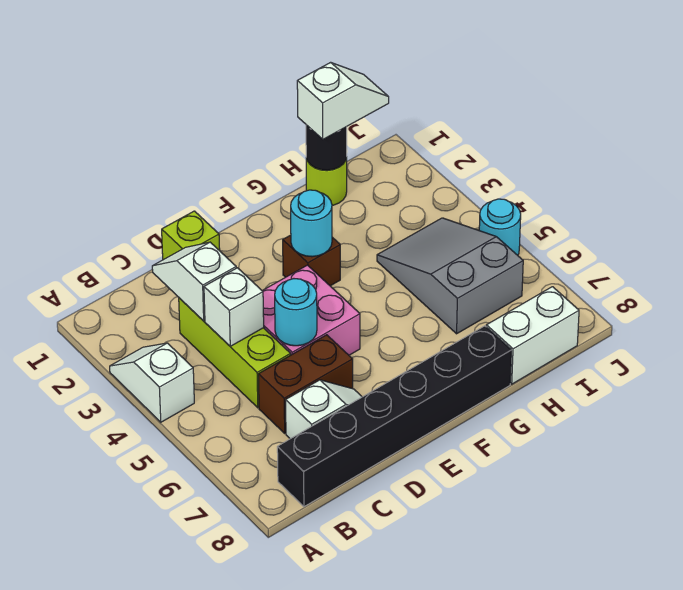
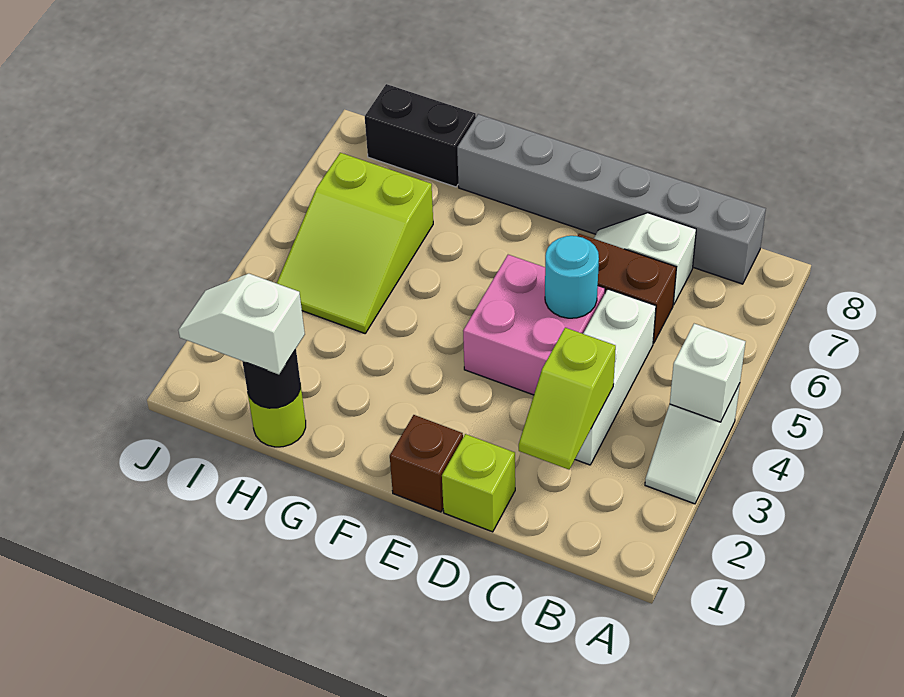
black 1x6 brick [277,326,511,507] -> grey 1x6 brick [457,114,766,284]
white 1x2 slope [152,242,236,321] -> lime 1x2 slope [519,328,616,469]
lime 1x3 brick [179,298,291,408] -> white 1x3 brick [575,289,656,465]
white 1x1 brick [204,268,264,346] -> white 1x1 brick moved to [670,324,746,422]
brown 1x1 brick [283,235,340,286] -> brown 1x1 brick moved to [390,415,463,512]
cyan 1x1 round brick [291,190,332,257] -> none
grey 2x3 slope [377,218,523,334] -> lime 2x3 slope [277,153,433,333]
white 1x2 brick [486,287,579,384] -> black 1x2 brick [365,84,476,187]
cyan 1x1 round brick [479,199,521,255] -> none

